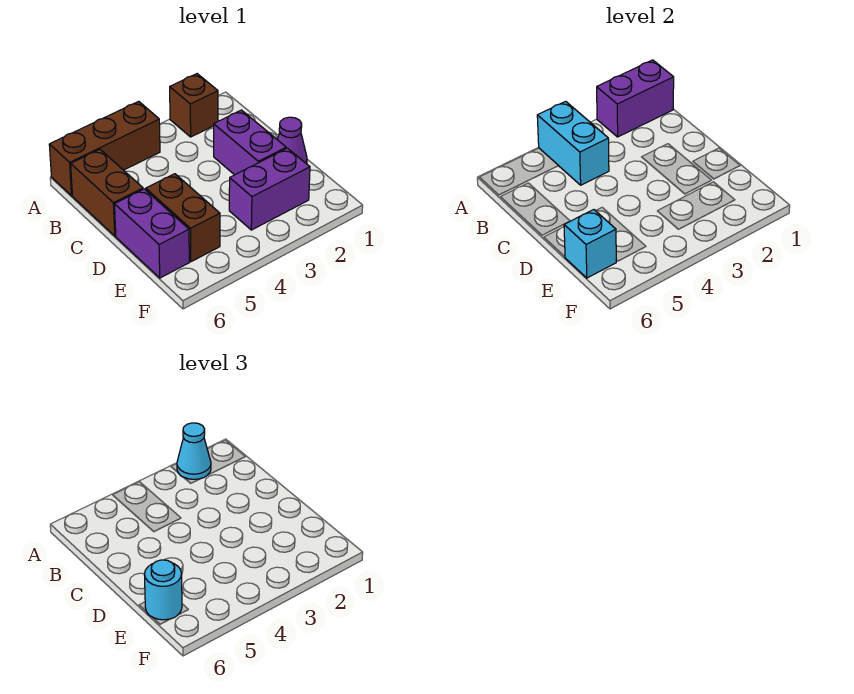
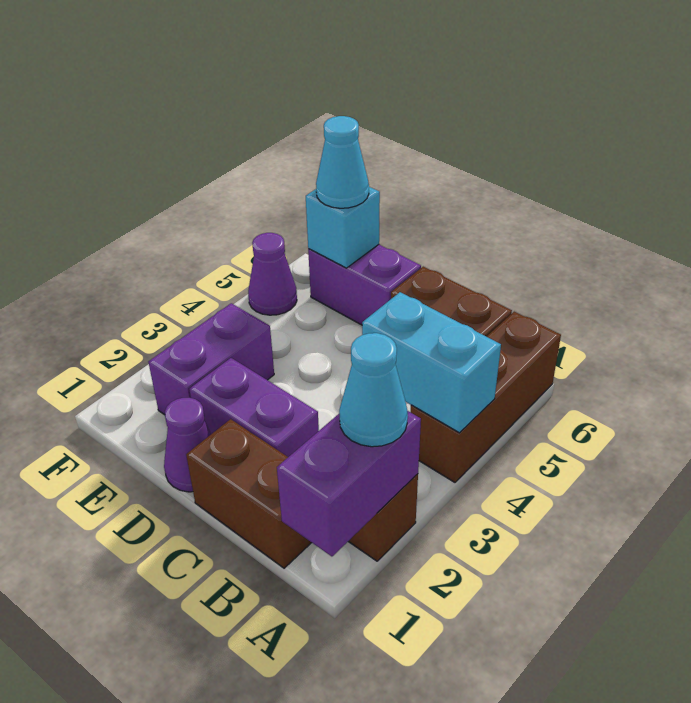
brown 1x2 brick [146,174,220,262] -> brown 1x2 brick moved to [186,419,312,568]
cyan 1x1 round brick [144,560,182,620] -> cyan 1x1 cone [316,116,369,208]
none -> purple 1x1 cone [248,233,297,315]

